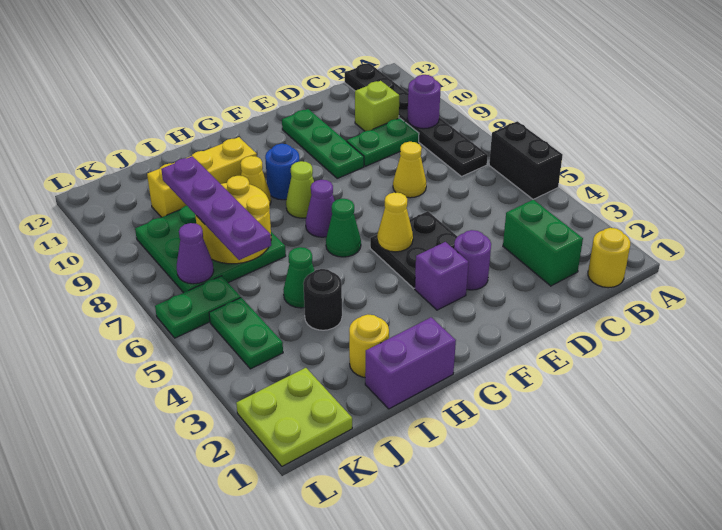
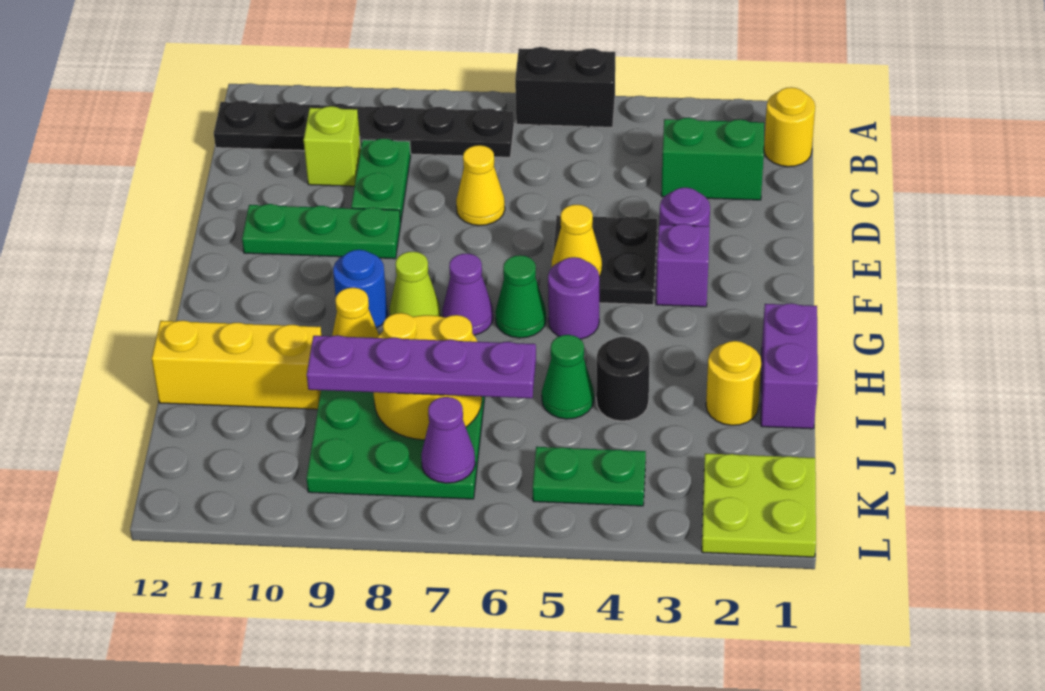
purple 1x1 round brick [407,75,441,129] -> purple 1x1 round brick moved to [548,257,599,339]
yellow 1x3 brick [147,137,257,217] -> yellow 1x3 brick turned to [152,320,322,409]
green 1x2 plate [155,276,241,338] -> none

